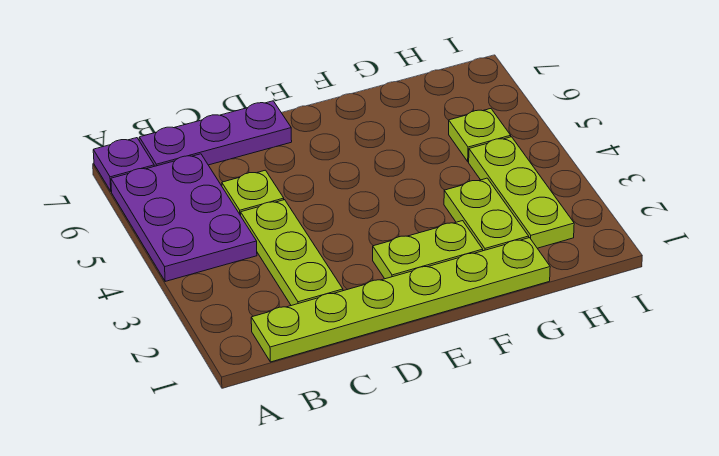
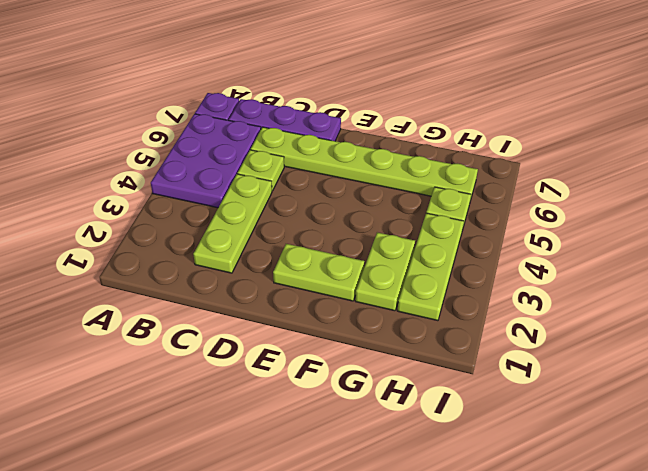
lime 1x6 plate [251,238,550,362] -> lime 1x6 plate moved to [251,127,478,201]

